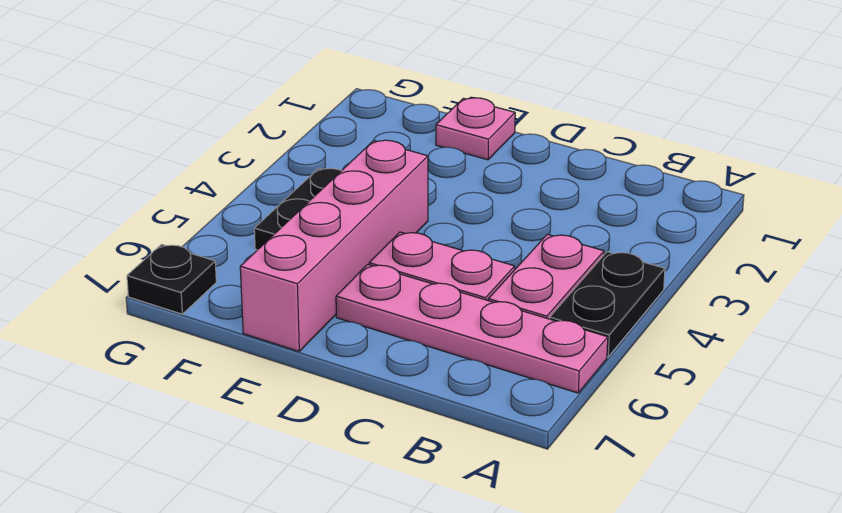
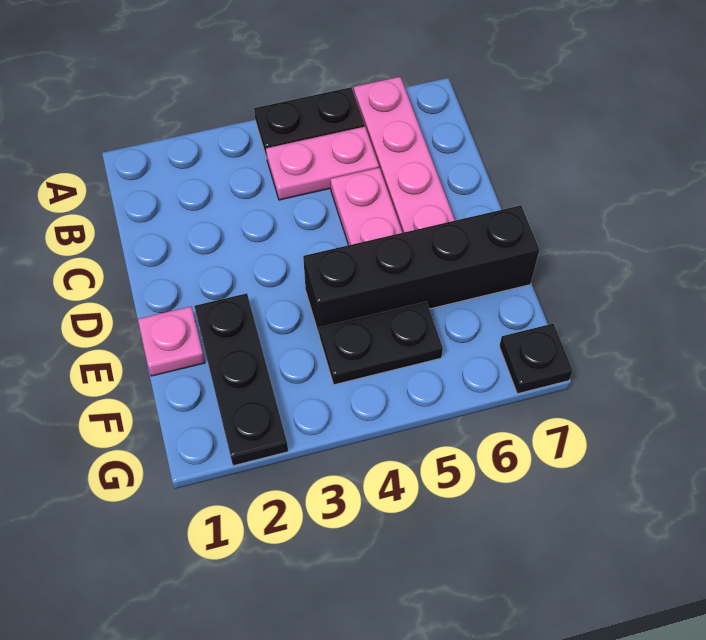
none -> black 1x3 plate [194,293,288,466]
pink 1x4 brick [240,140,428,351] -> black 1x4 brick [303,205,539,334]

